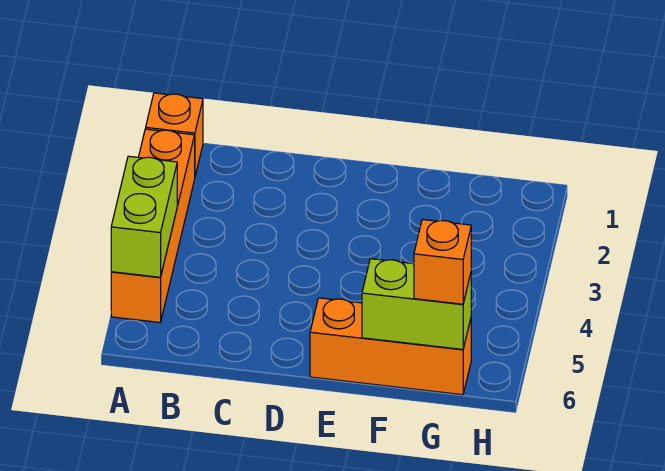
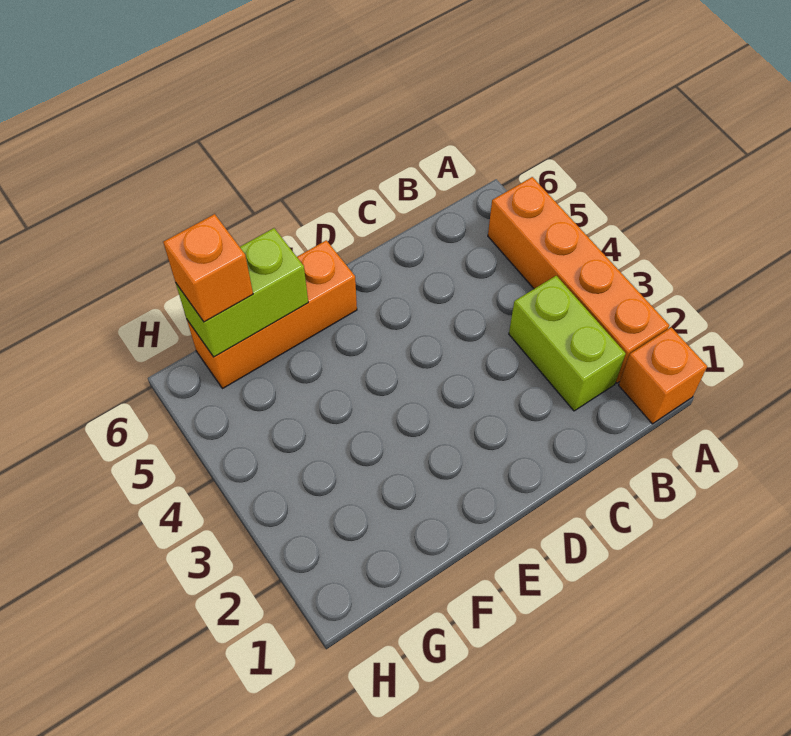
lime 1x2 brick [111,156,177,277] -> lime 1x2 brick moved to [509,276,626,411]

